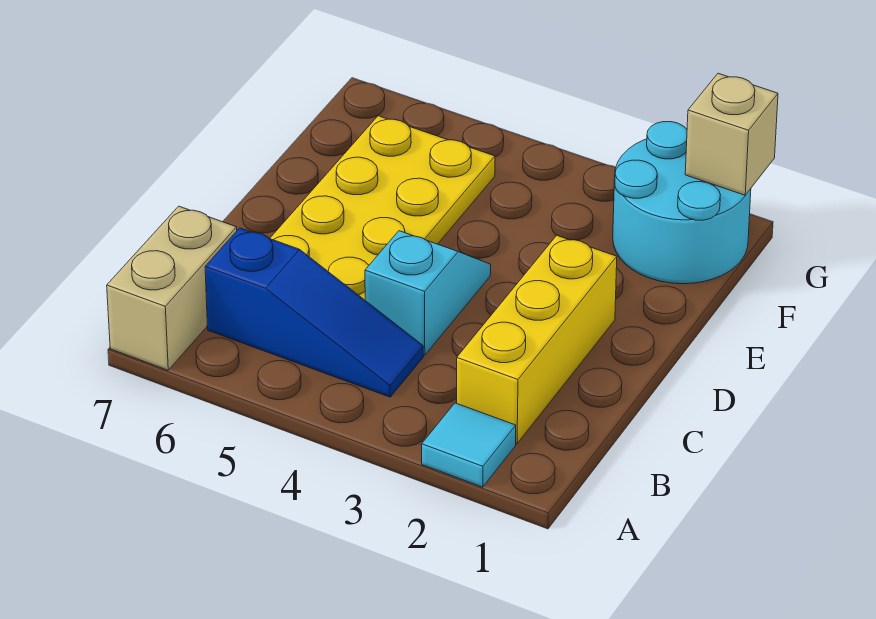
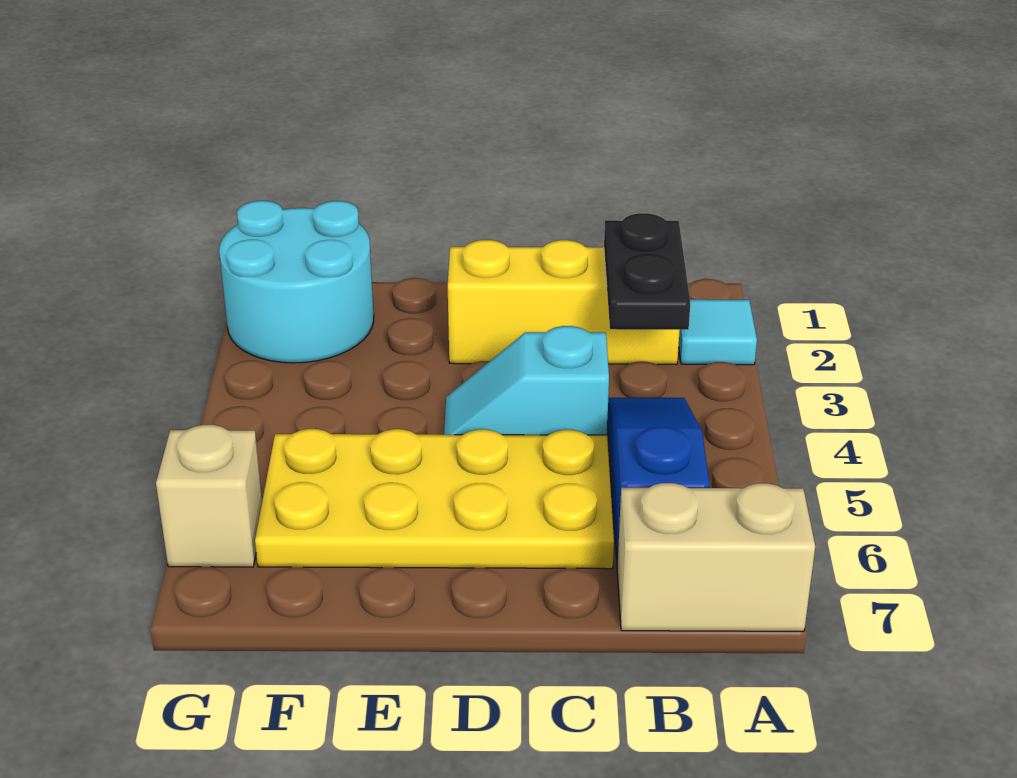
none -> black 1x2 plate [604,213,690,330]
tan 1x1 brick [685,73,778,195] -> tan 1x1 brick moved to [156,425,262,567]

